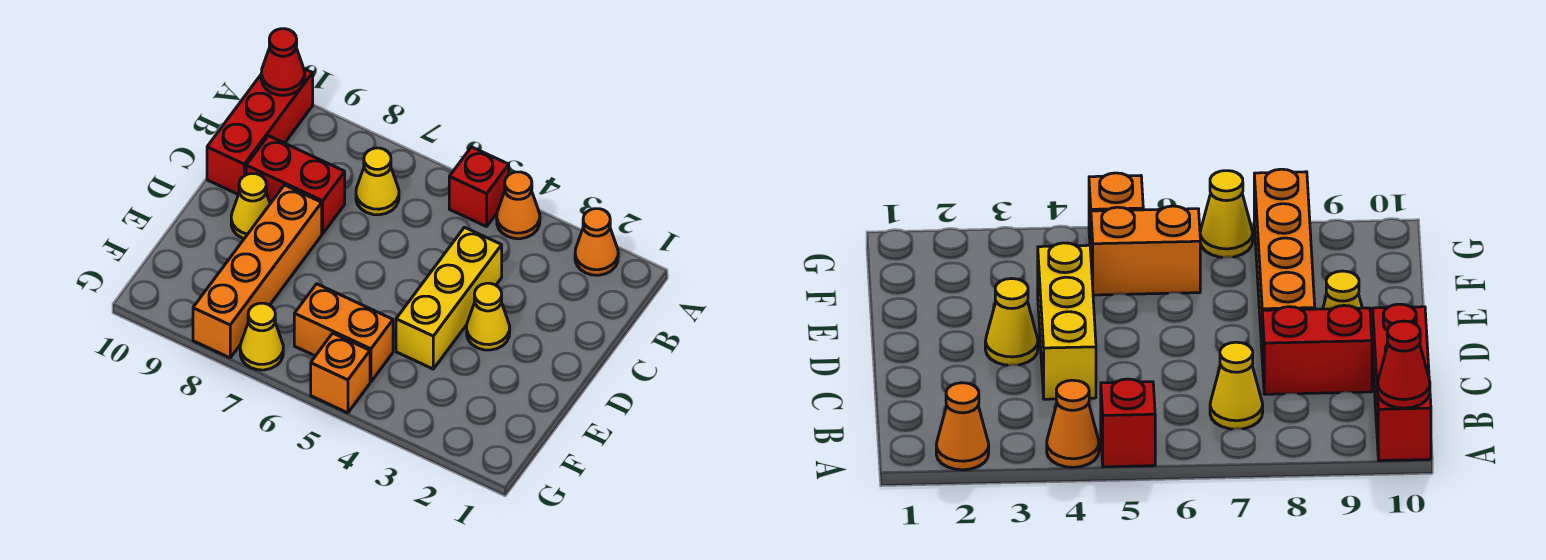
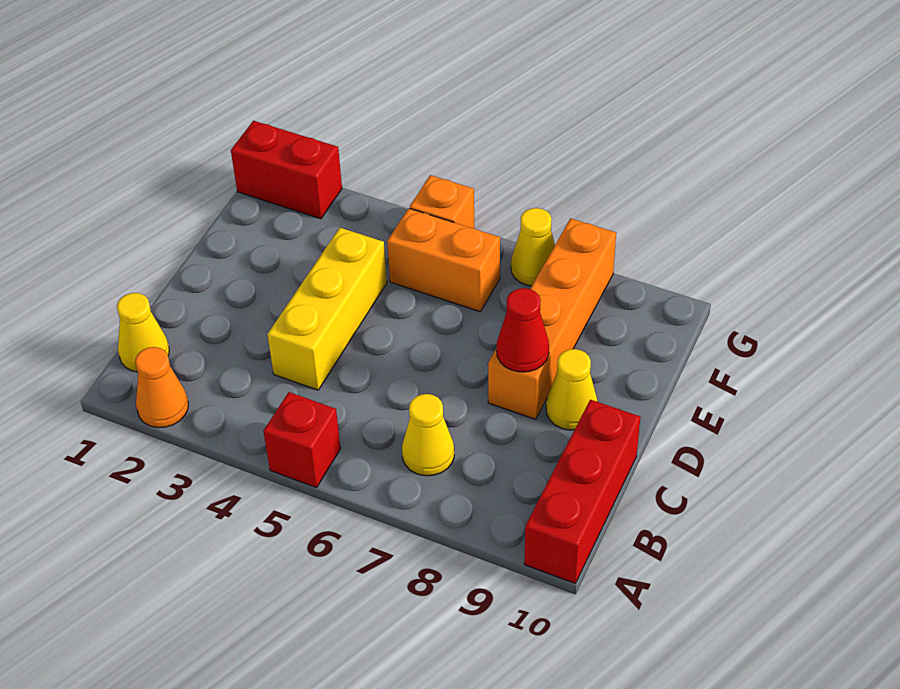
orange 1x1 cone [497,172,540,239] -> none
red 1x1 cone [261,29,305,95] -> red 1x1 cone moved to [497,288,549,372]
red 1x2 brick [246,136,345,234] -> red 1x2 brick moved to [231,121,342,219]
yellow 1x1 cone [467,283,510,350] -> yellow 1x1 cone moved to [117,293,169,372]

